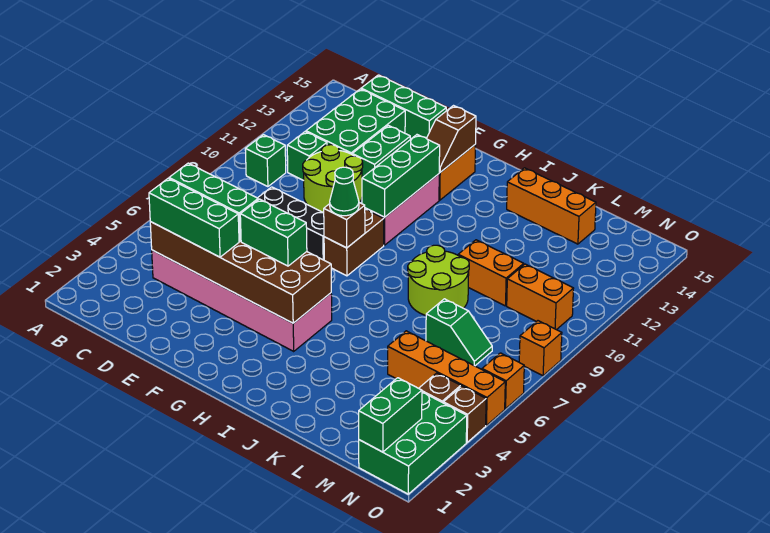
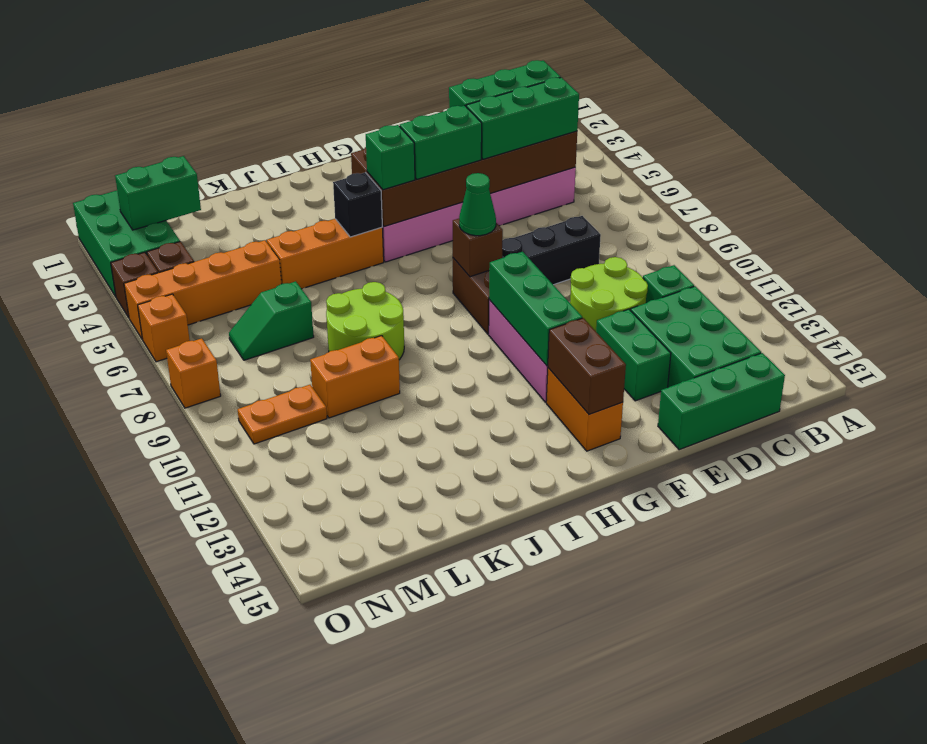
green 1x1 brick [245,135,286,187] -> green 1x1 brick moved to [366,125,415,190]
brown 1x2 slope [426,106,476,172] -> brown 1x2 brick [548,318,626,414]
none -> black 1x1 brick [333,173,382,237]
orange 1x3 brick [507,168,596,244] -> orange 1x3 brick moved to [267,219,384,289]
orange 1x2 brick [507,264,574,330] -> orange 1x2 plate [238,385,327,444]
green 1x2 brick [359,378,422,452] -> green 1x2 brick turned to [115,156,201,230]

